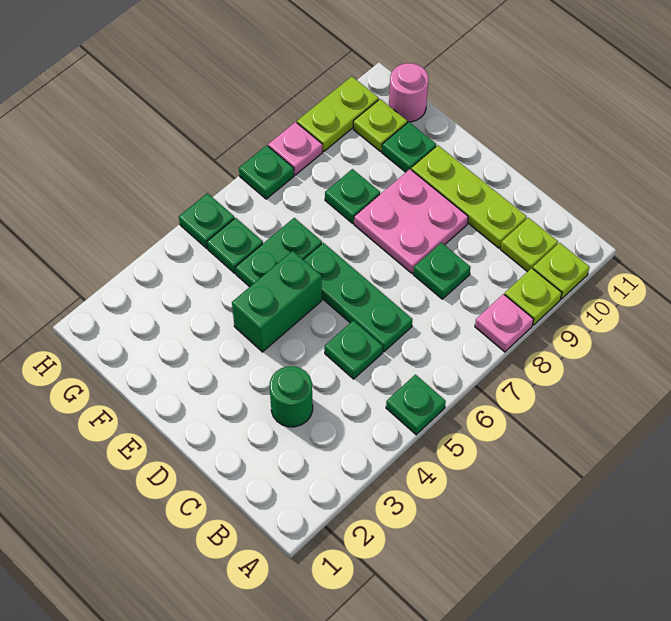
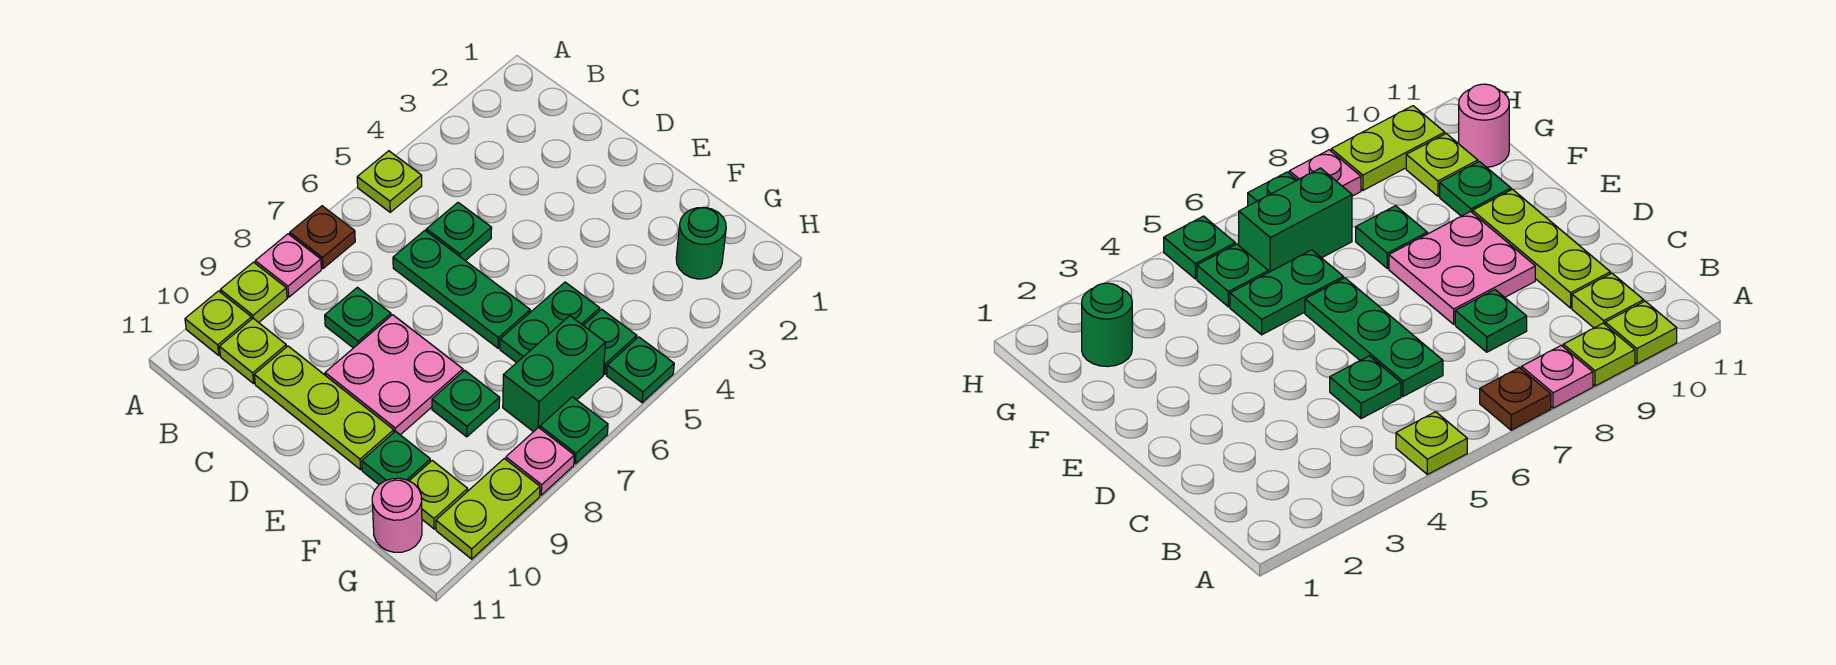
green 1x1 plate [386,375,446,435] -> lime 1x1 plate [357,151,422,212]
none -> brown 1x1 plate [290,206,355,269]
green 1x1 round brick [270,366,313,427] -> green 1x1 round brick moved to [676,207,726,279]
green 1x2 brick [232,251,322,352] -> green 1x2 brick moved to [503,316,605,432]

